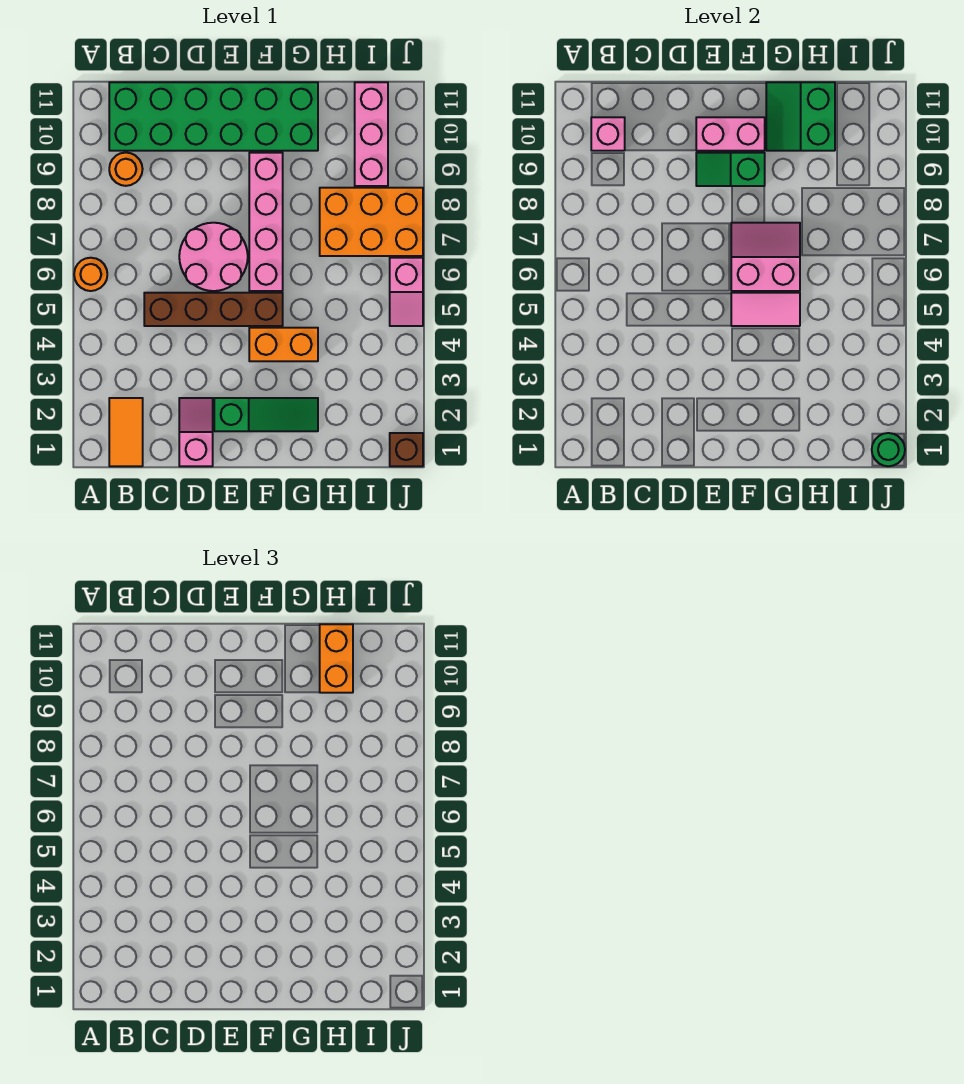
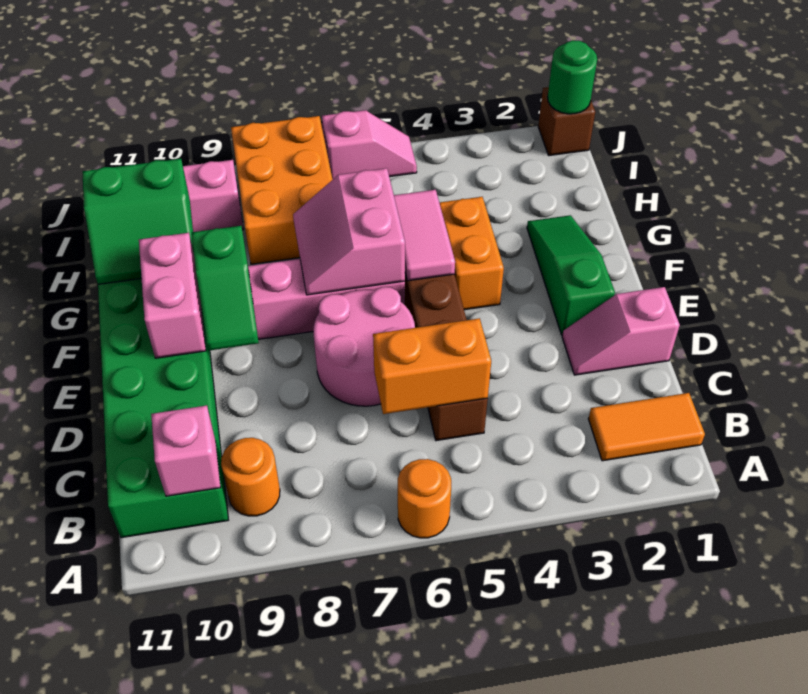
orange 1x2 brick [320,624,353,693] -> orange 1x2 brick moved to [373,318,491,414]

